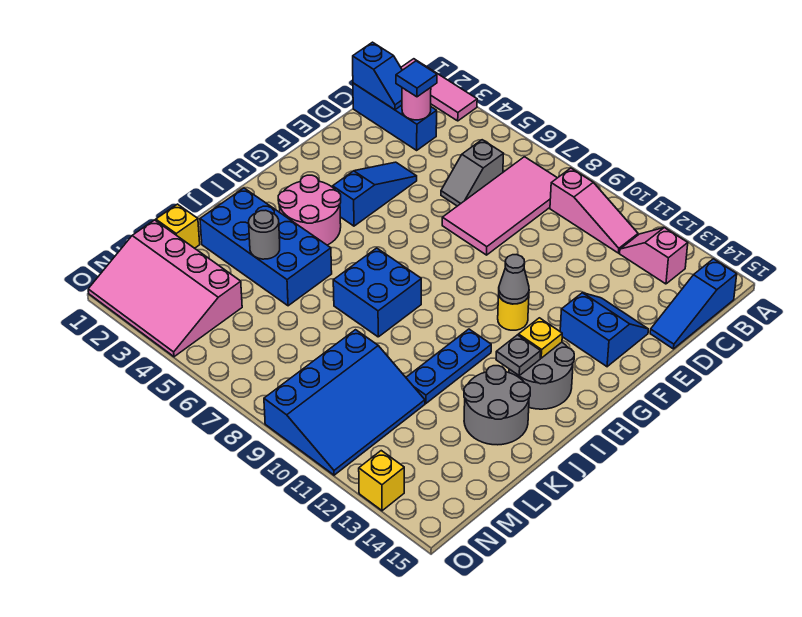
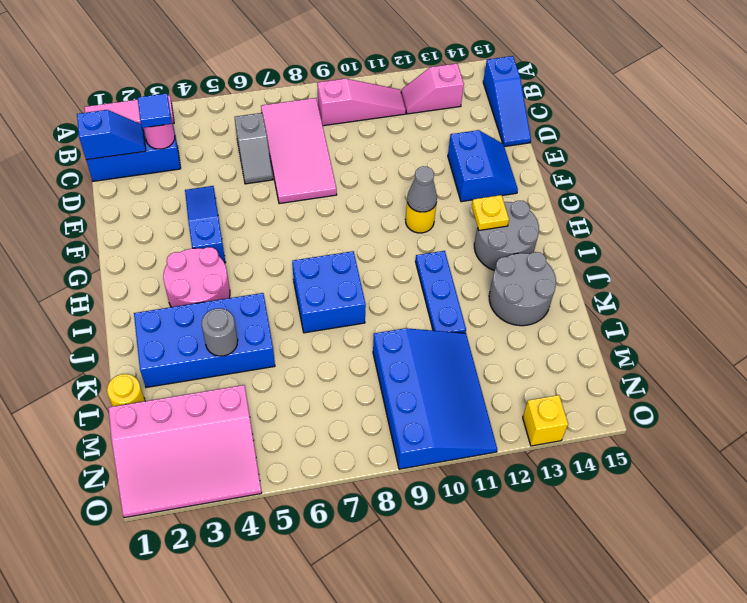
blue 2x2 slope [560,293,648,367] -> blue 2x2 slope turned to [448,130,518,202]
grey 1x1 plate [496,335,541,375] -> none
yellow 1x1 brick [156,204,200,248] -> yellow 1x1 round brick [107,374,145,406]

